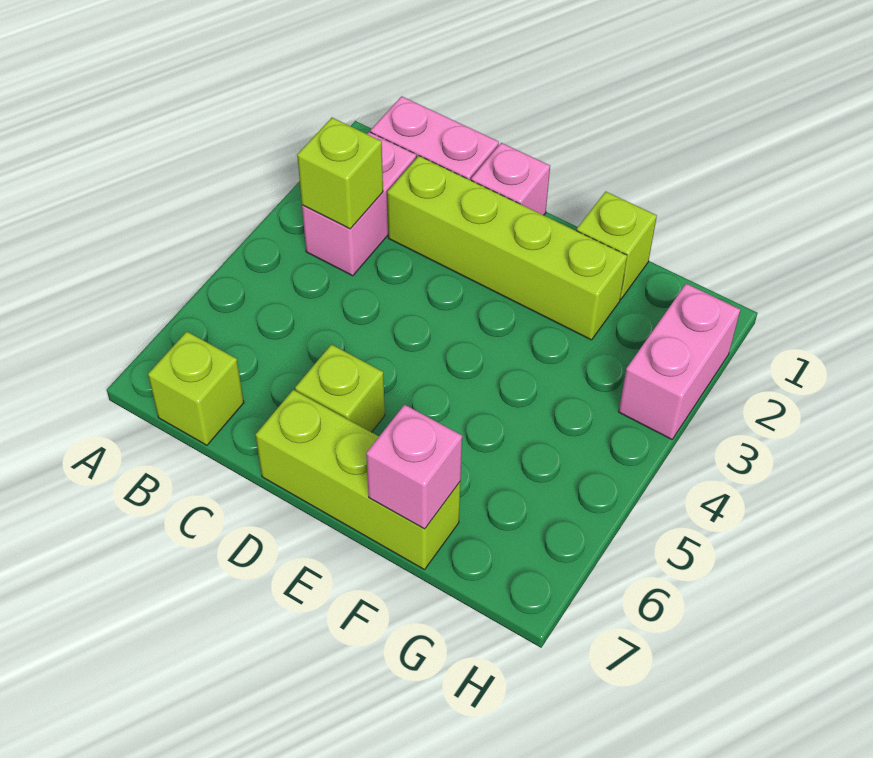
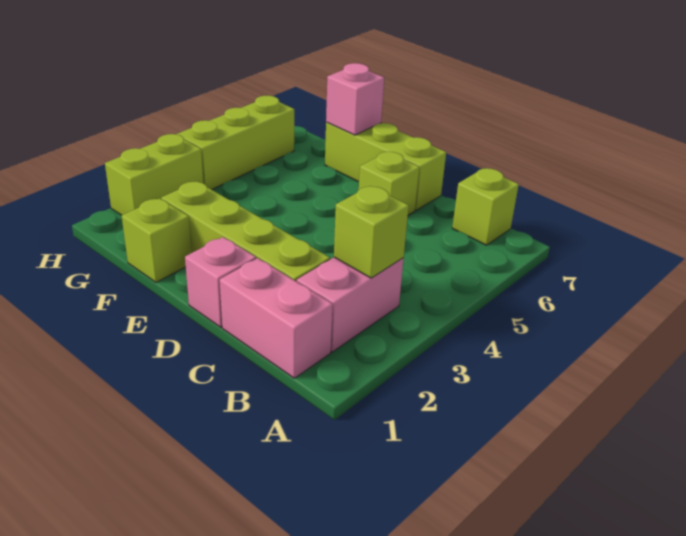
pink 1x2 brick [619,284,740,439] -> lime 1x2 brick [105,134,203,215]
none -> lime 1x3 brick [177,96,294,190]

